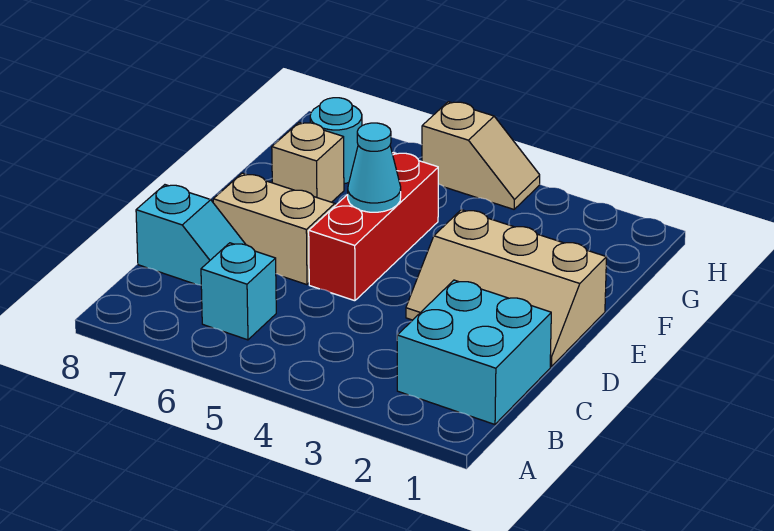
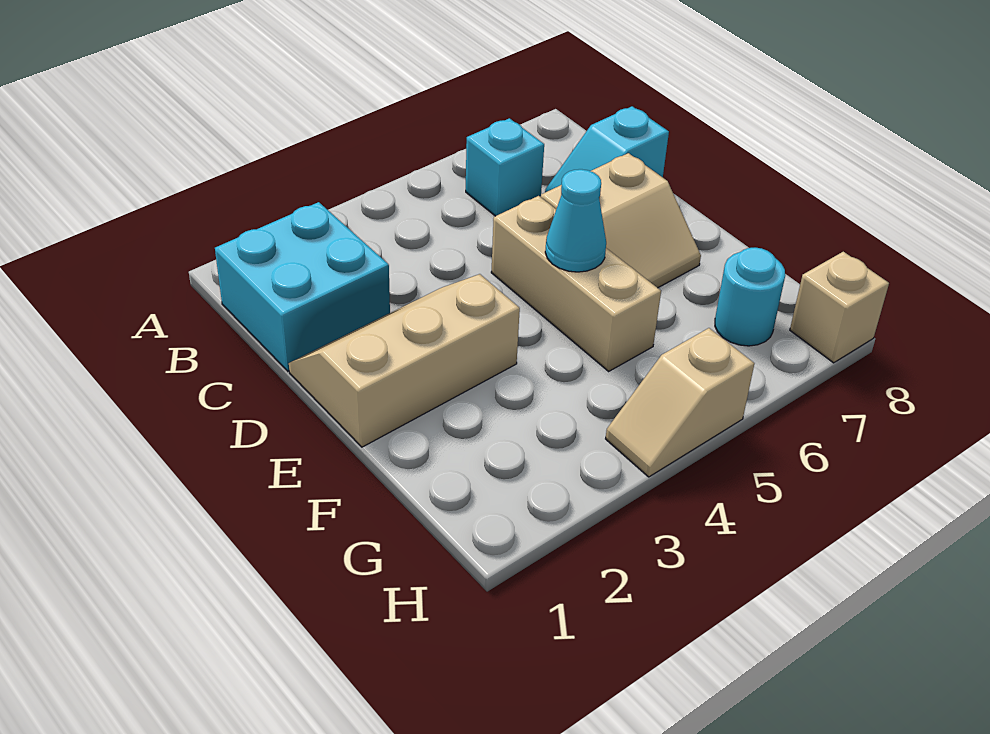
red 1x3 brick [309,153,438,301] -> tan 1x3 brick [491,196,661,371]
tan 1x1 brick [272,122,344,202] -> tan 1x1 brick moved to [790,252,889,363]

